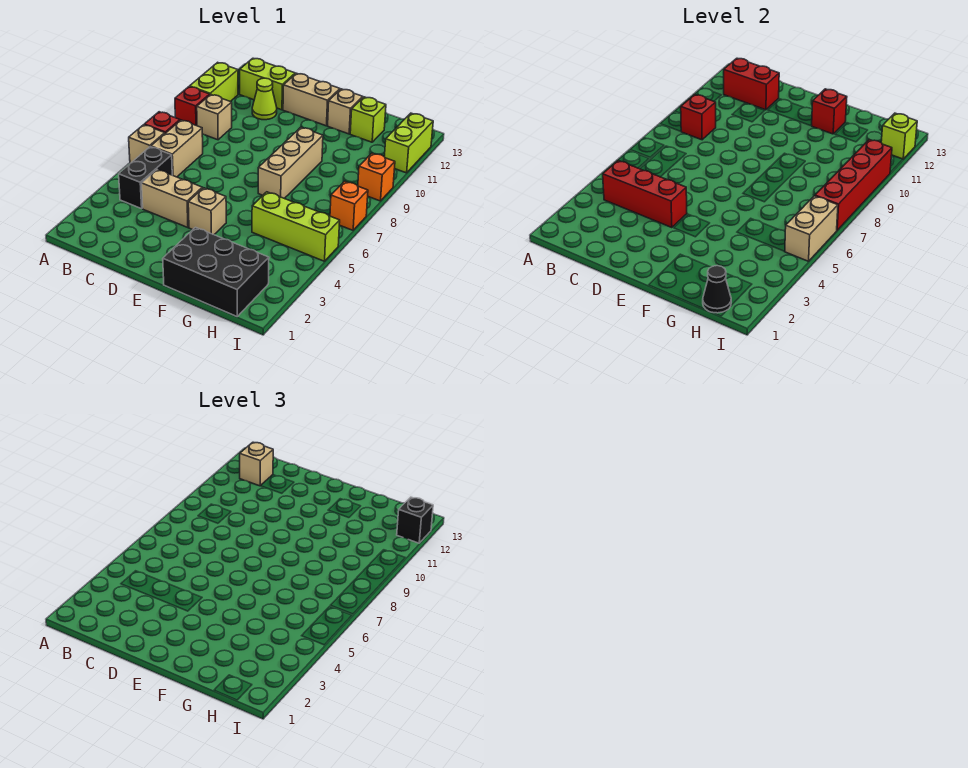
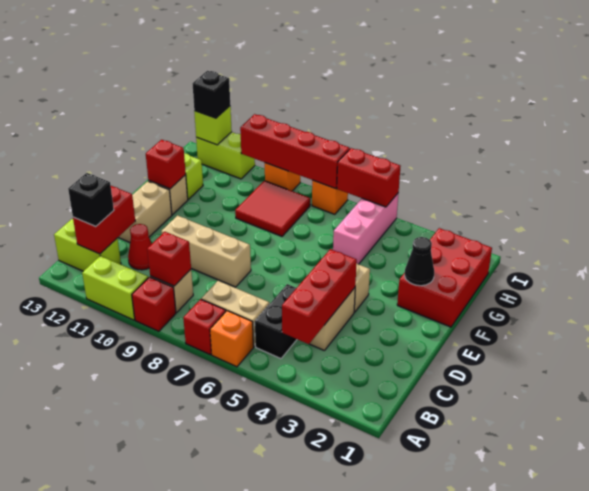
tan 1x1 brick [129,125,165,163] -> orange 1x1 brick [210,311,253,367]
black 1x2 brick [119,147,172,209] -> black 1x2 brick turned to [255,284,297,359]
lime 1x2 brick [240,58,295,110] -> lime 1x2 brick turned to [54,219,121,271]
tan 1x1 brick [240,442,273,486] -> black 1x1 brick [68,173,114,227]
lime 1x1 cone [252,78,277,120] -> red 1x1 cone [128,224,152,270]
black 2x3 brick [163,227,269,316] -> red 2x3 brick [397,228,492,327]
tan 1x3 brick [258,127,323,198] -> tan 1x3 brick moved to [161,215,251,287]
lime 1x3 brick [252,192,340,261] -> pink 1x3 brick [333,194,398,264]
none -> red 2x2 tile [235,181,310,236]
black 1x1 cone [703,266,731,313] -> black 1x1 cone moved to [405,237,434,286]
tan 1x2 brick [785,196,838,261] -> red 1x2 brick [337,148,401,207]

